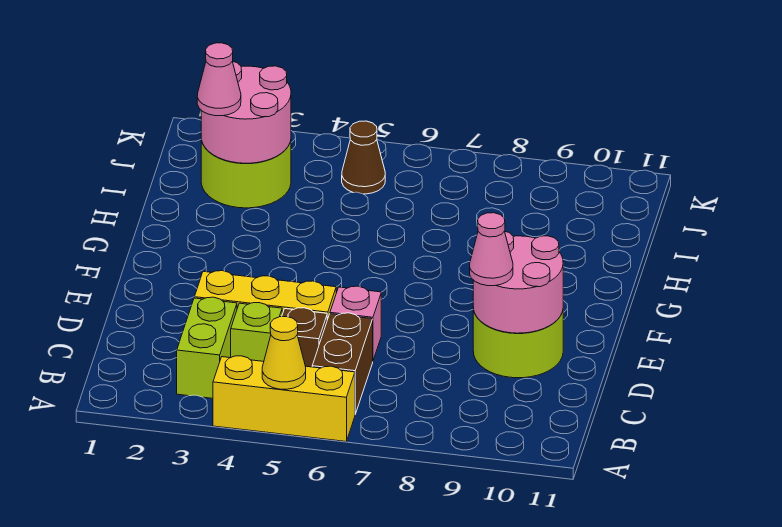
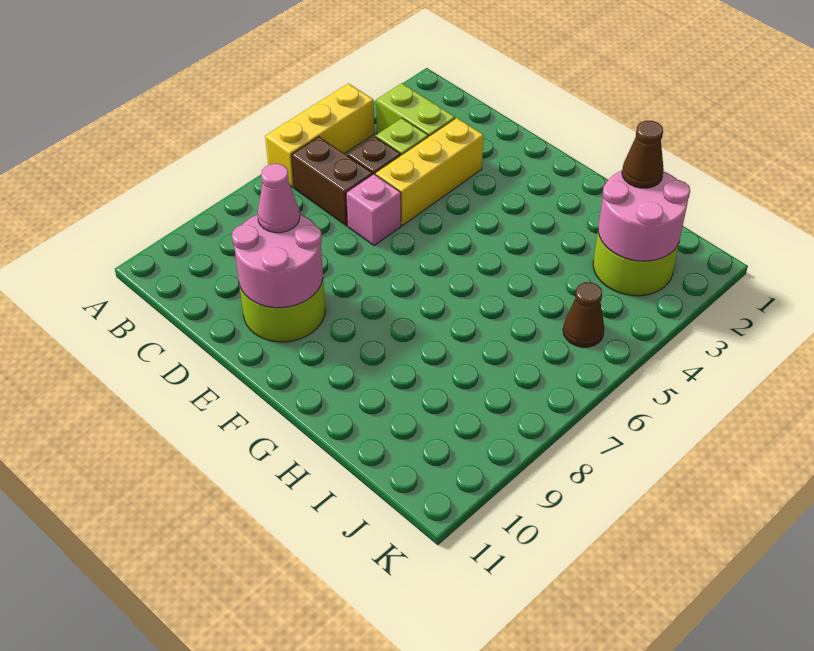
yellow 1x1 cone [262,317,306,389] -> none
pink 1x1 cone [197,43,241,116] -> brown 1x1 cone [622,121,664,188]

